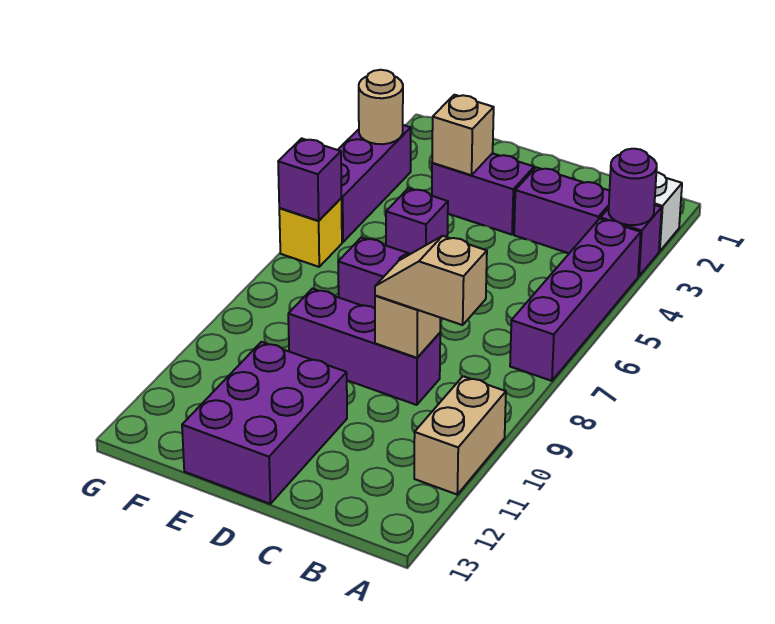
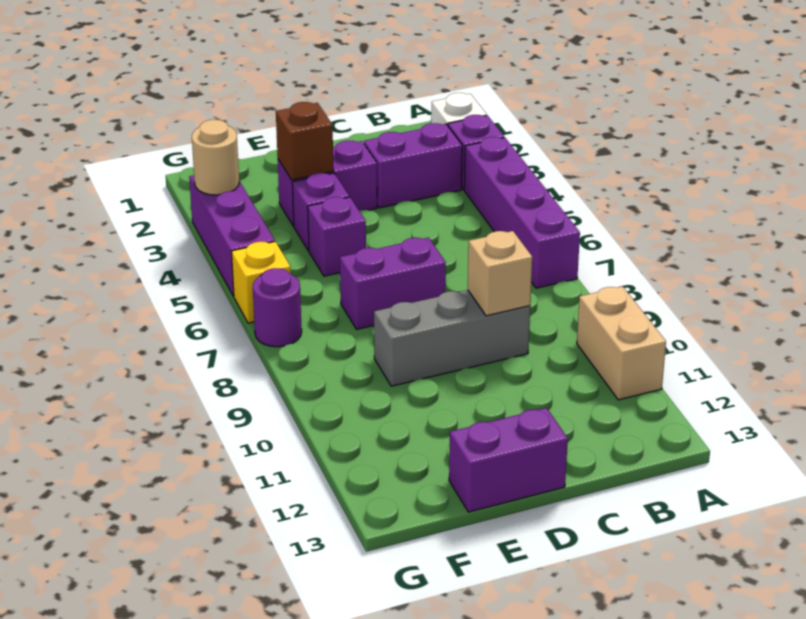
purple 1x1 round brick [609,149,657,225] -> purple 1x1 round brick moved to [253,268,302,347]
tan 1x2 slope [375,236,487,325] -> none
purple 1x3 brick [288,289,440,405] -> grey 1x3 brick [374,290,530,386]
purple 2x3 brick [182,342,347,504] -> purple 1x2 brick [449,408,568,512]
tan 1x1 brick [432,95,494,175] -> brown 1x1 brick [276,102,333,180]
purple 1x1 brick [278,138,342,221] -> purple 1x1 brick moved to [292,173,349,251]

